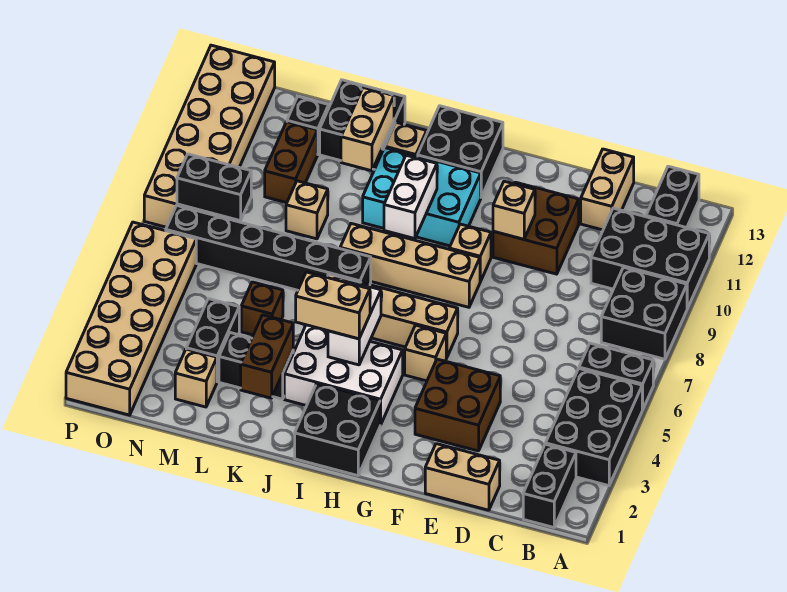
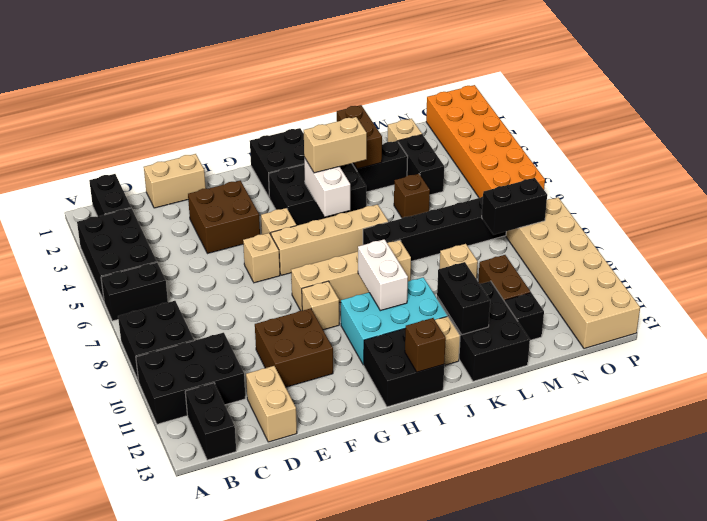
tan 1x1 brick [493,181,535,239] -> tan 1x1 brick moved to [243,233,280,283]
white 2x3 brick [284,325,403,425] -> black 2x3 brick [269,163,366,226]
none -> brown 1x1 brick [405,318,446,372]
tan 1x2 brick [341,88,394,171] -> black 1x2 brick [437,262,490,335]
black 2x2 brick [320,80,405,170] -> black 2x3 brick [437,281,530,381]
tan 2x6 brick [66,222,196,415] -> orange 2x6 brick [426,85,545,198]

